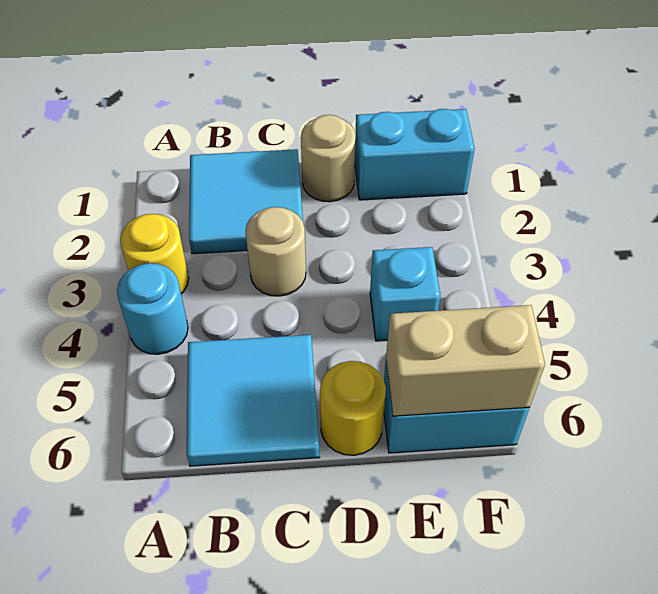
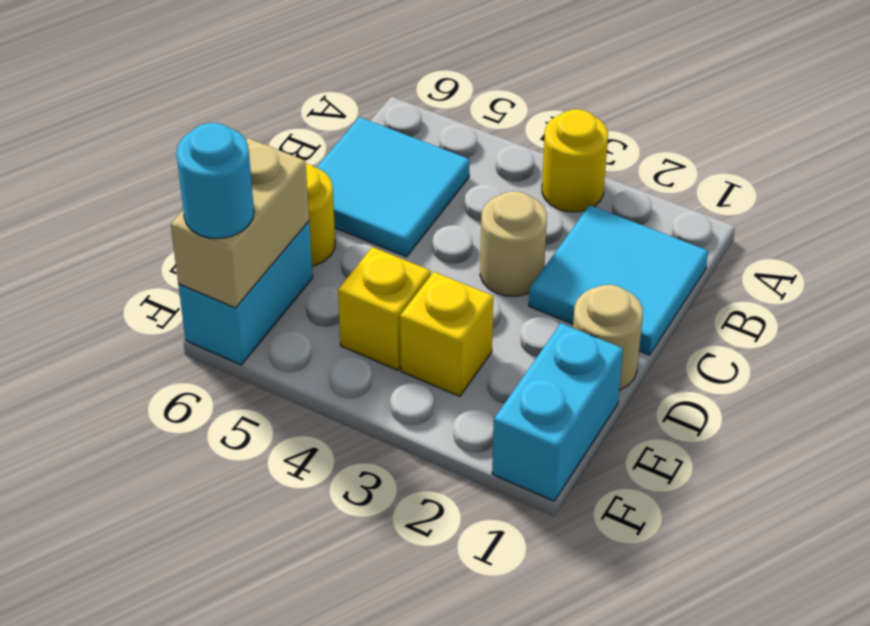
cyan 1x1 round brick [117,263,188,354] -> cyan 1x1 round brick moved to [176,123,254,238]
none -> yellow 1x1 brick [400,272,493,396]
cyan 1x1 brick [370,247,440,341] -> yellow 1x1 brick [338,247,431,370]

